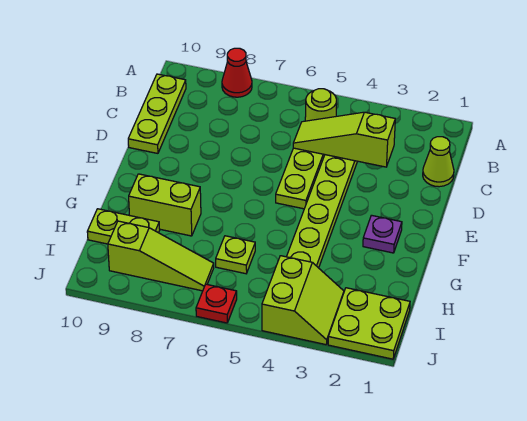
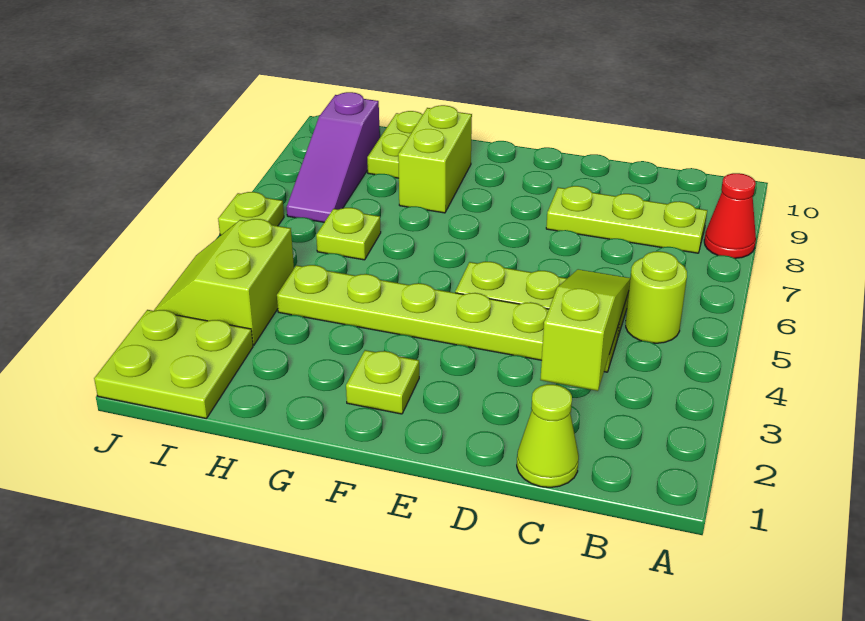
lime 1x3 plate [128,74,186,153] -> lime 1x3 plate moved to [546,186,707,253]
purple 1x1 plate [363,215,402,253] -> lime 1x1 plate [346,350,419,414]
lime 2x2 slope [262,256,344,345] -> lime 2x2 slope turned to [154,219,294,345]
lime 1x3 slope [108,221,214,291] -> purple 1x3 slope [287,92,380,222]
red 1x1 plate [196,284,237,323] -> lime 1x1 plate [218,192,284,235]

